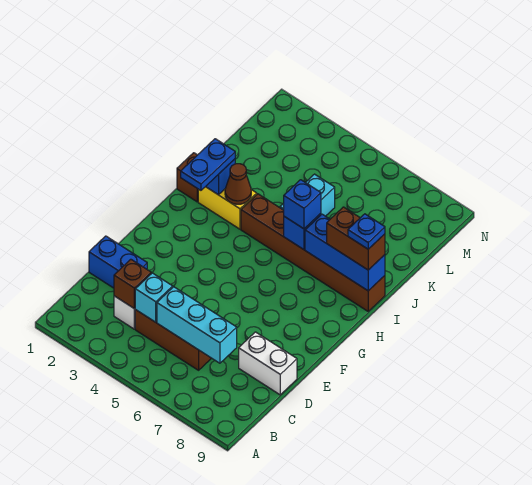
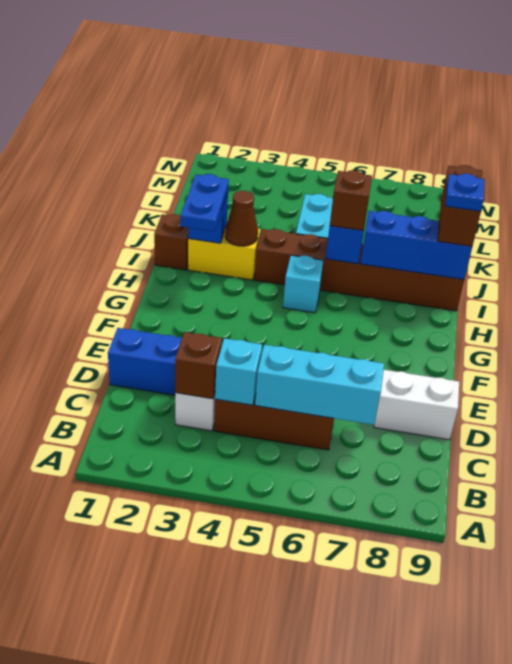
none -> cyan 1x1 brick [283,255,324,313]
blue 1x1 brick [284,180,321,229] -> brown 1x1 brick [330,170,372,231]
brown 1x2 brick [327,207,385,270] -> brown 1x2 brick turned to [438,165,482,246]

